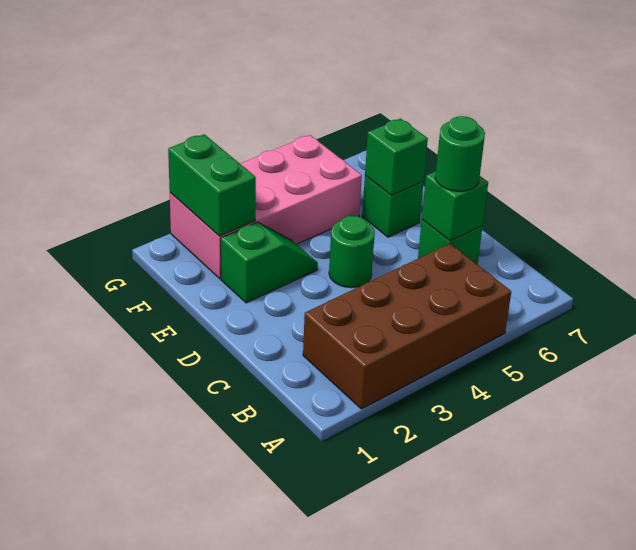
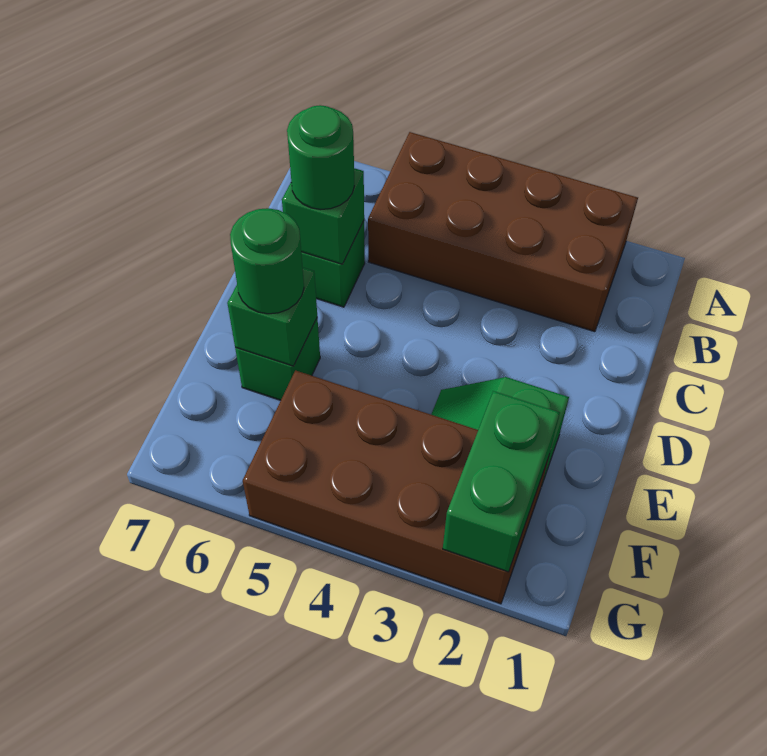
green 1x1 round brick [329,216,375,288] -> green 1x1 round brick moved to [230,208,304,314]
pink 2x4 brick [170,135,362,279] -> brown 2x4 brick [243,370,549,604]

